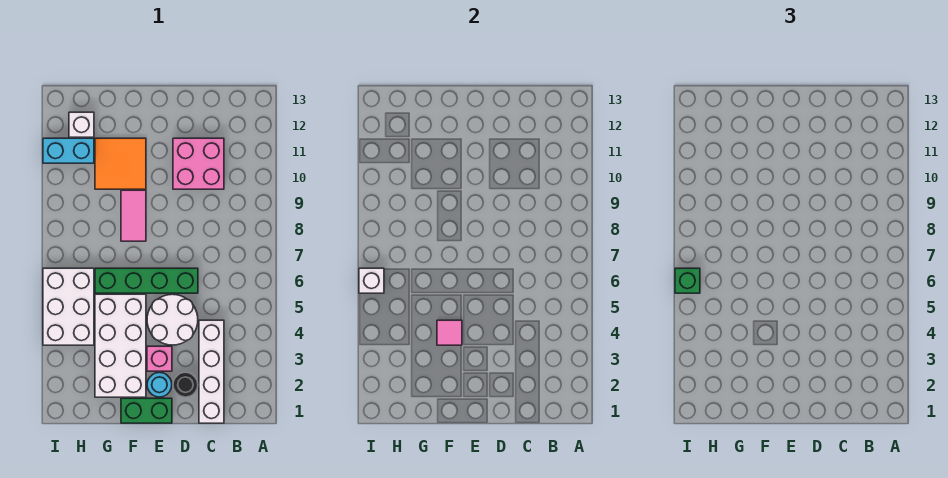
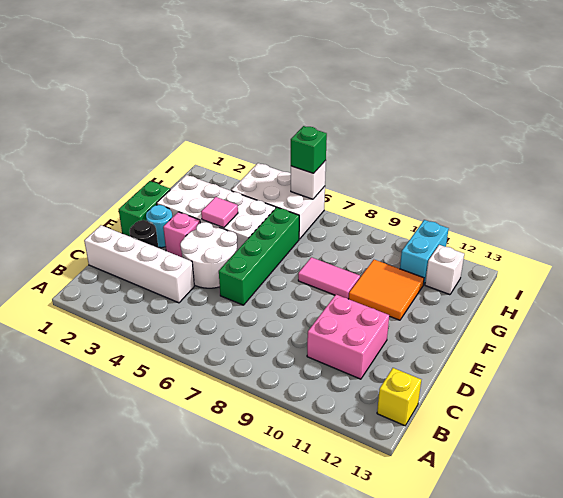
none -> yellow 1x1 brick [377,368,421,426]

